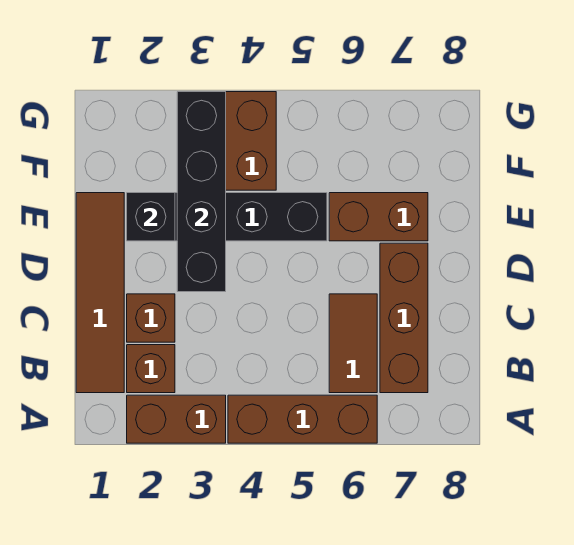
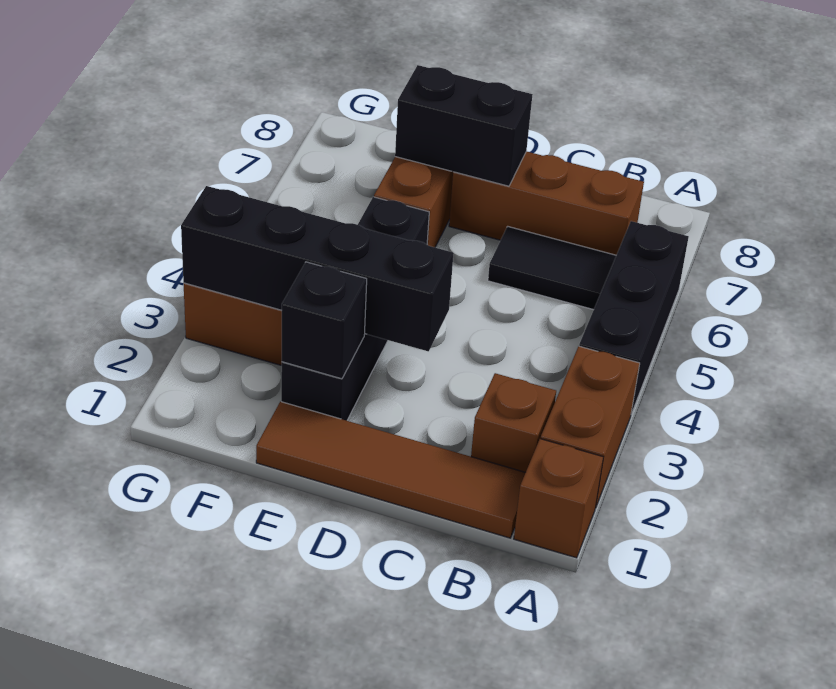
brown 1x3 brick [228,395,377,443] -> black 1x3 brick [579,221,689,414]
brown 1x2 tile [329,294,377,393] -> black 1x2 tile [488,226,616,310]
brown 1x1 brick [127,294,175,342] -> brown 1x1 brick moved to [514,439,603,558]
none -> black 1x2 brick [395,65,533,186]

